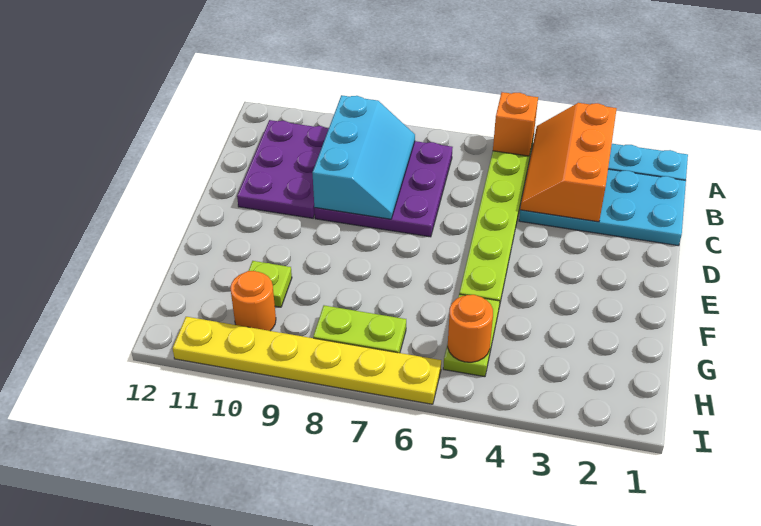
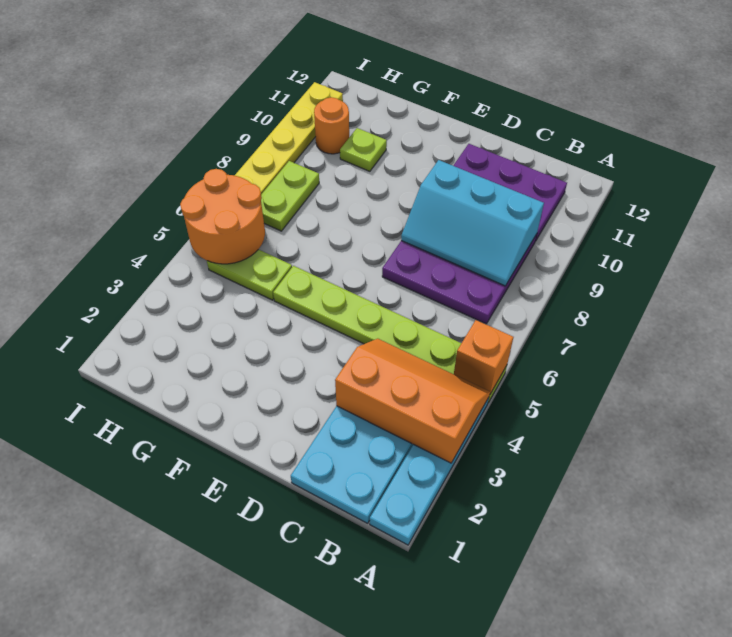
orange 1x1 round brick [448,295,493,362] -> orange 2x2 round brick [180,169,265,264]

